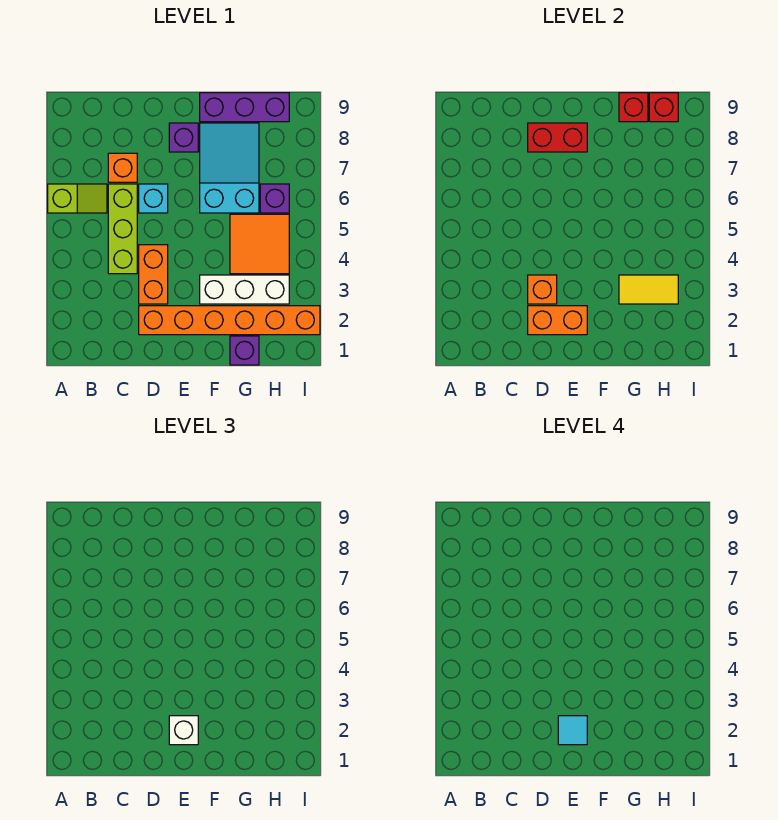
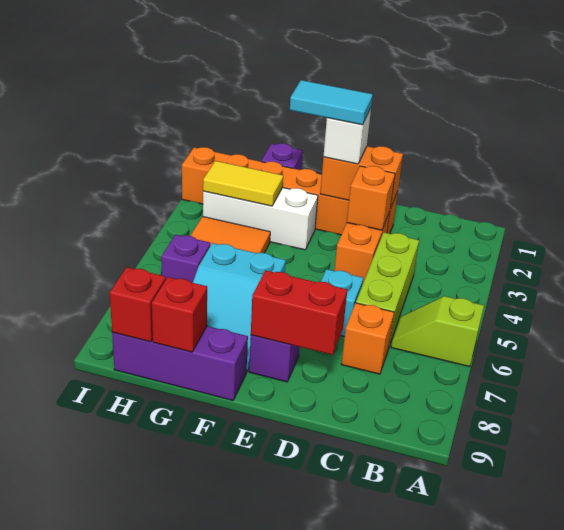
cyan 1x1 tile [558,716,587,745] -> cyan 1x2 tile [290,80,373,125]

